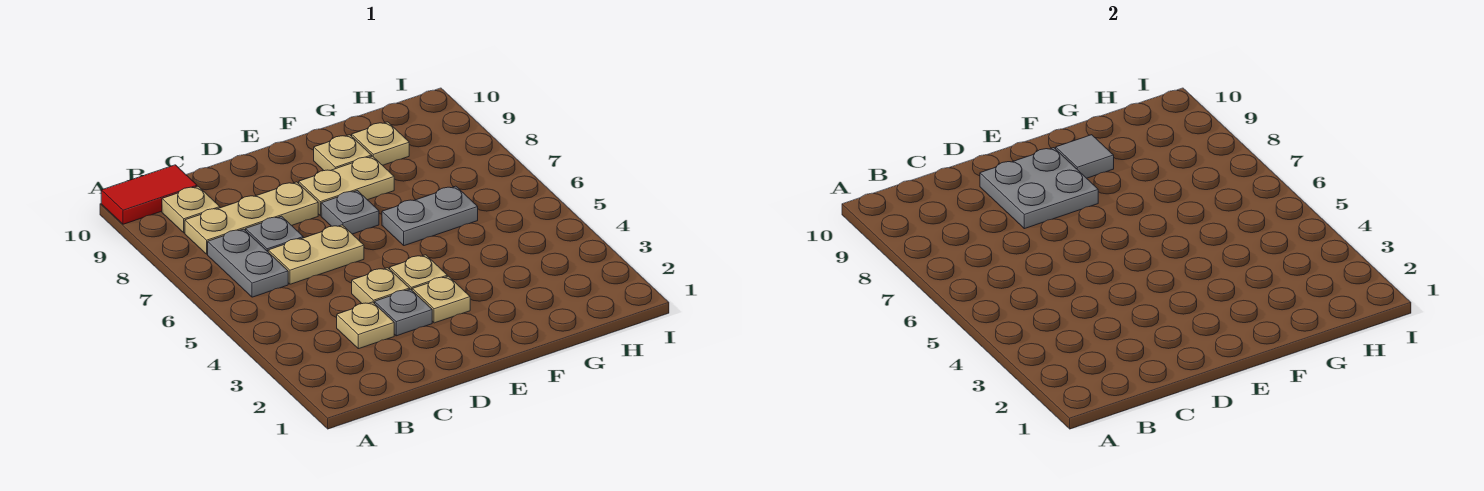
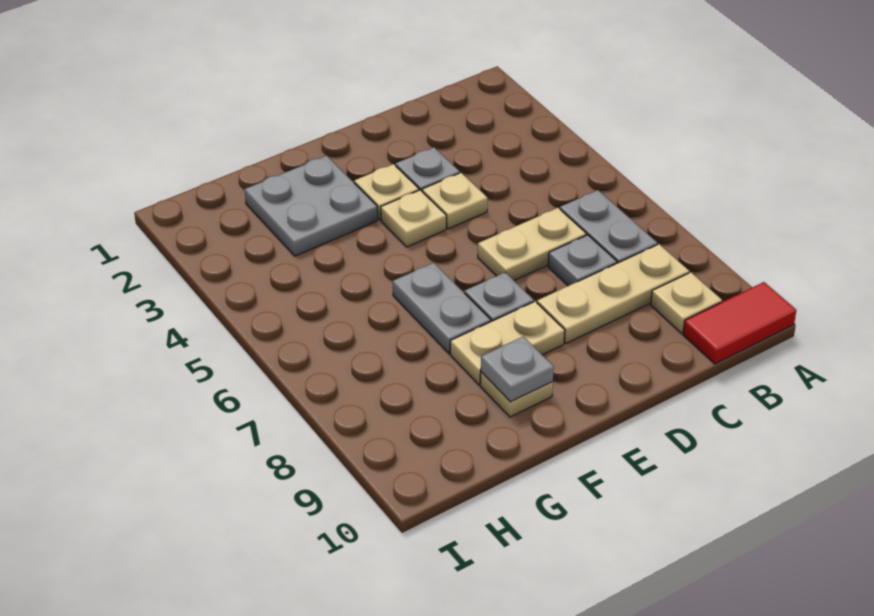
tan 1x1 plate [337,302,394,349] -> none
grey 2x2 plate [980,148,1098,229] -> grey 2x2 plate moved to [245,156,378,256]
grey 1x2 plate [382,186,478,246] -> grey 1x2 plate turned to [393,263,491,354]
grey 1x1 tile [1056,135,1114,178] -> grey 1x1 plate [481,336,554,402]
tan 1x1 plate [352,122,409,165] -> none

